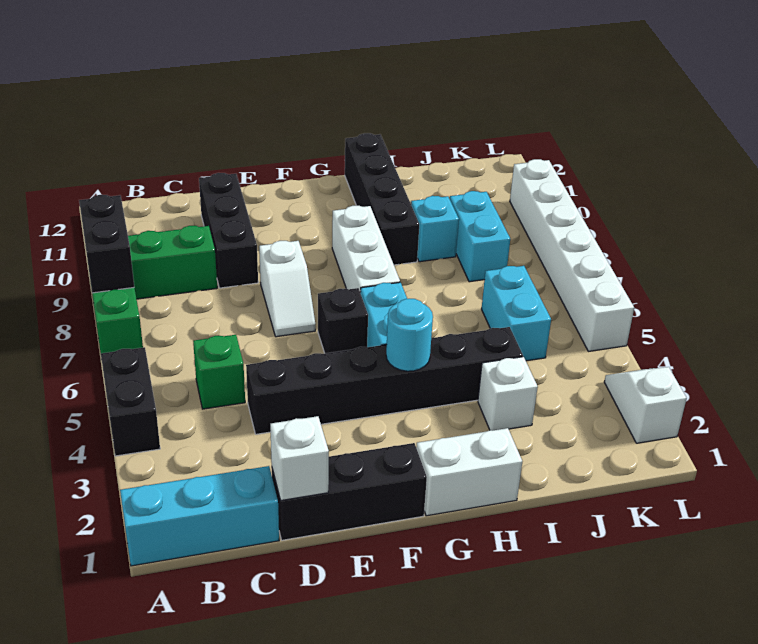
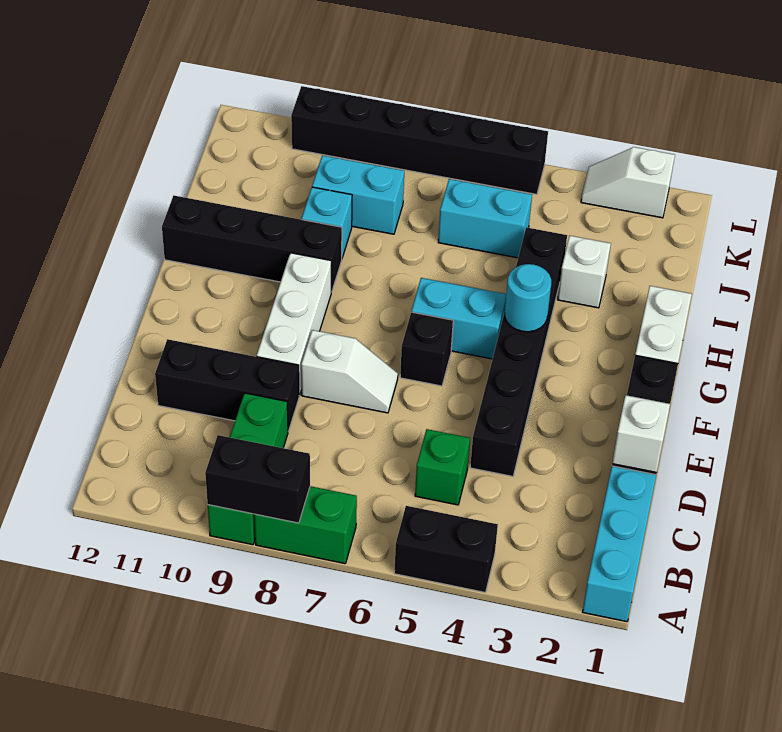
white 1x3 brick [332,206,400,292] -> white 1x3 brick turned to [257,253,331,395]
white 1x6 brick [510,159,634,351] -> black 1x6 brick [291,86,548,194]

